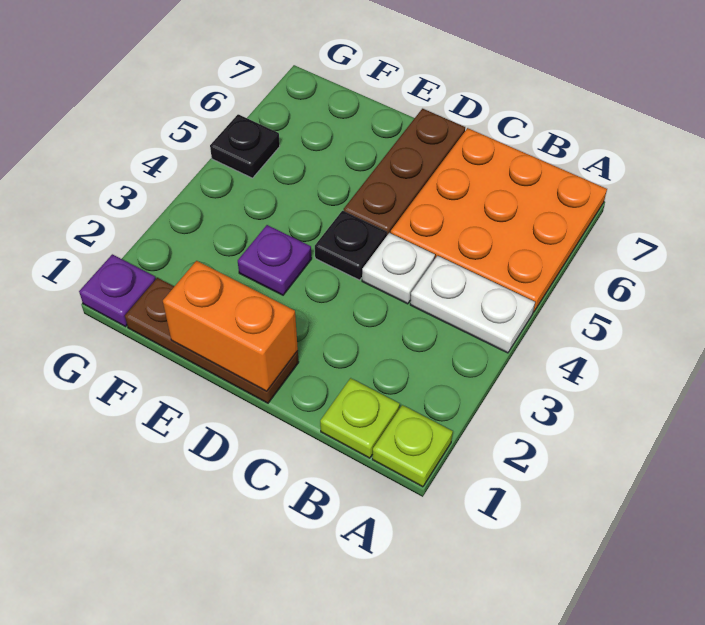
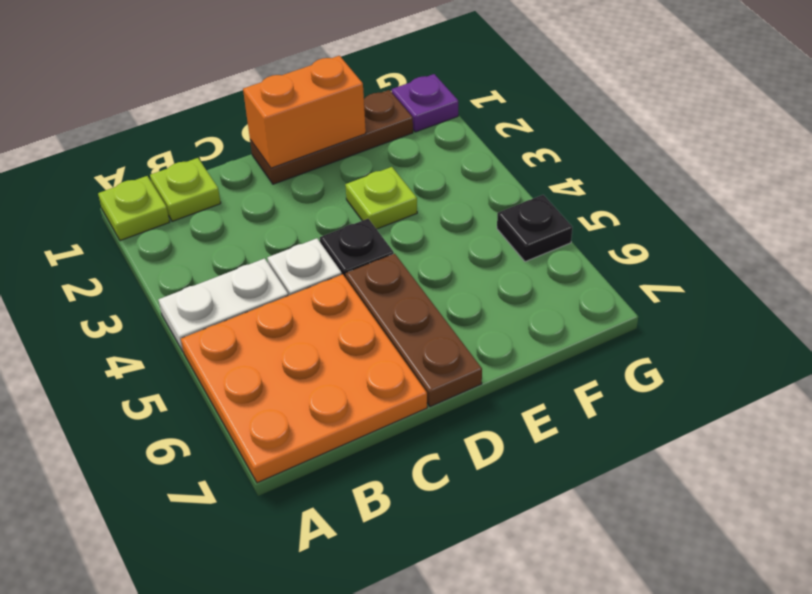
purple 1x1 plate [238,225,312,295] -> lime 1x1 plate [345,167,417,229]

